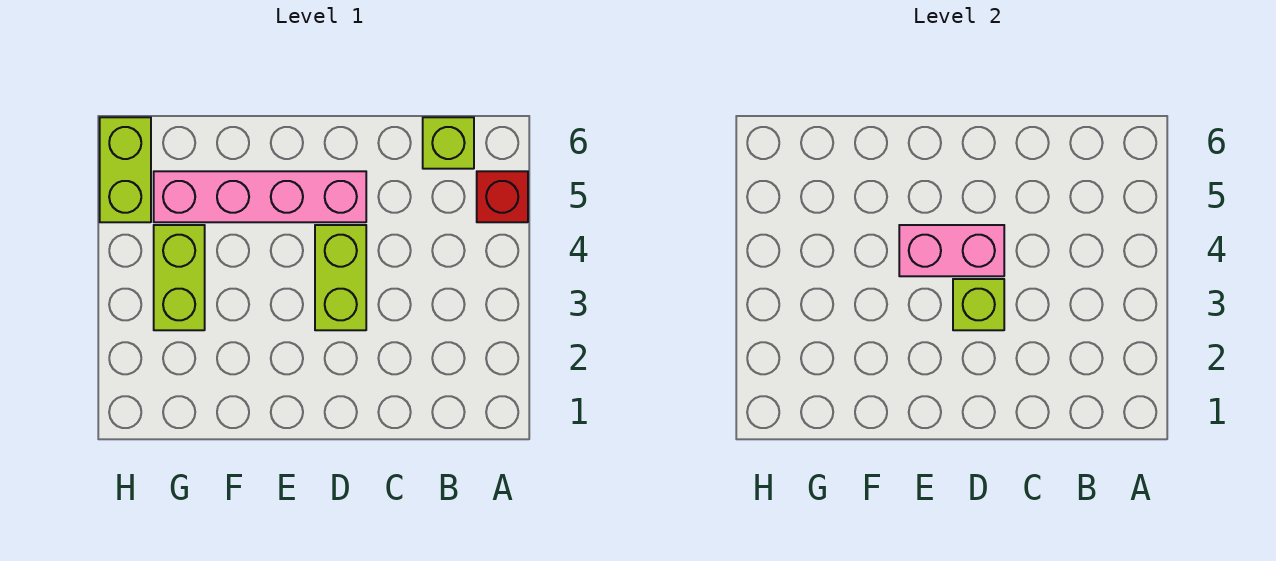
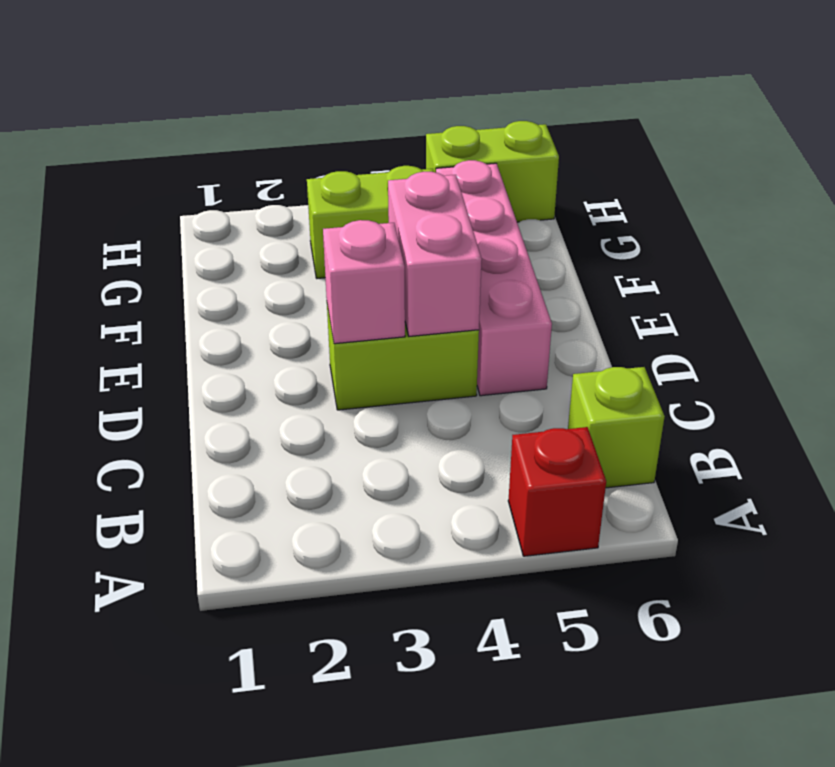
lime 1x1 brick [953,279,1004,330] -> pink 1x1 brick [323,220,405,344]

